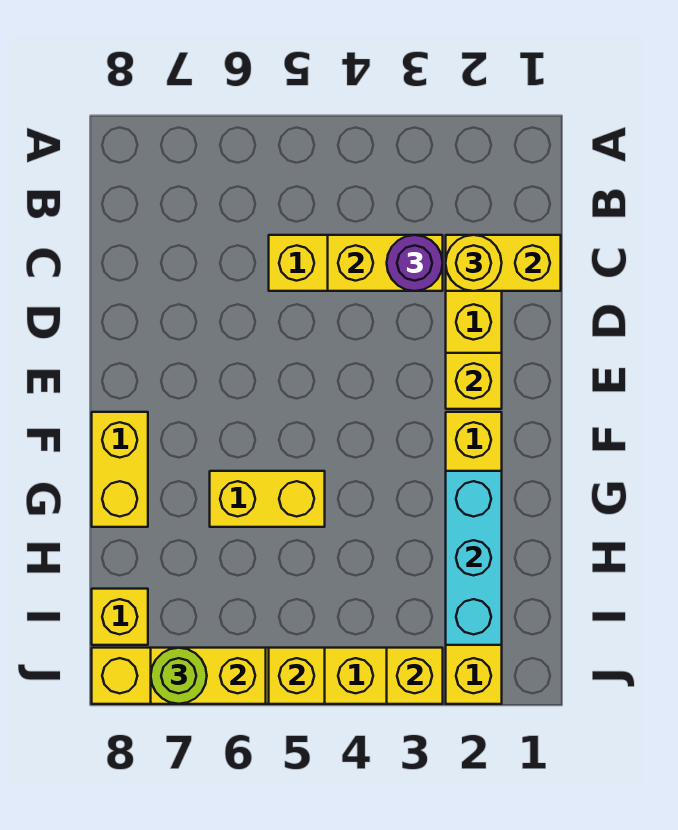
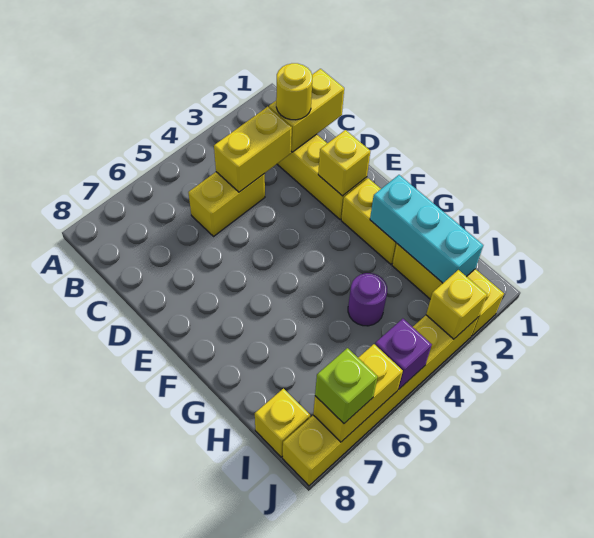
purple 1x1 round brick [387,235,443,291] -> purple 1x1 round brick moved to [348,273,387,326]
yellow 1x2 brick [92,412,148,527] -> none
yellow 1x2 brick [210,471,325,527] -> none
yellow 1x1 brick [269,648,325,704] -> purple 1x1 brick [375,319,432,389]
lime 1x1 round brick [151,648,207,704] -> lime 1x1 brick [315,348,378,423]

